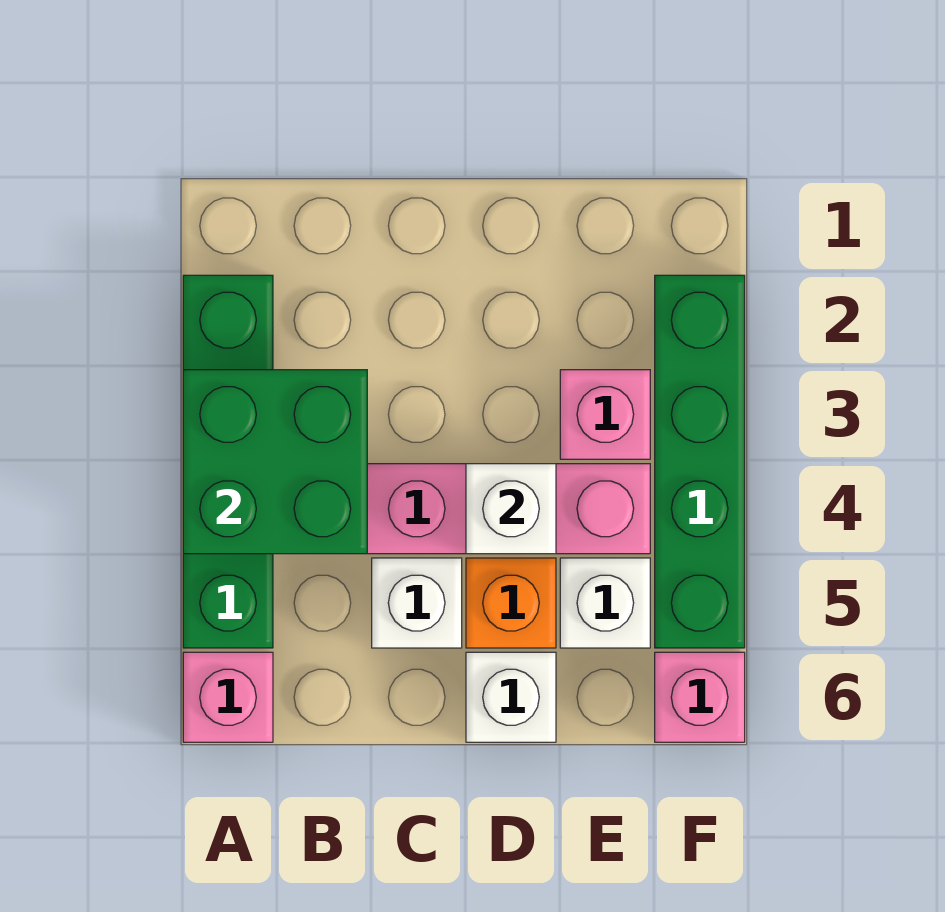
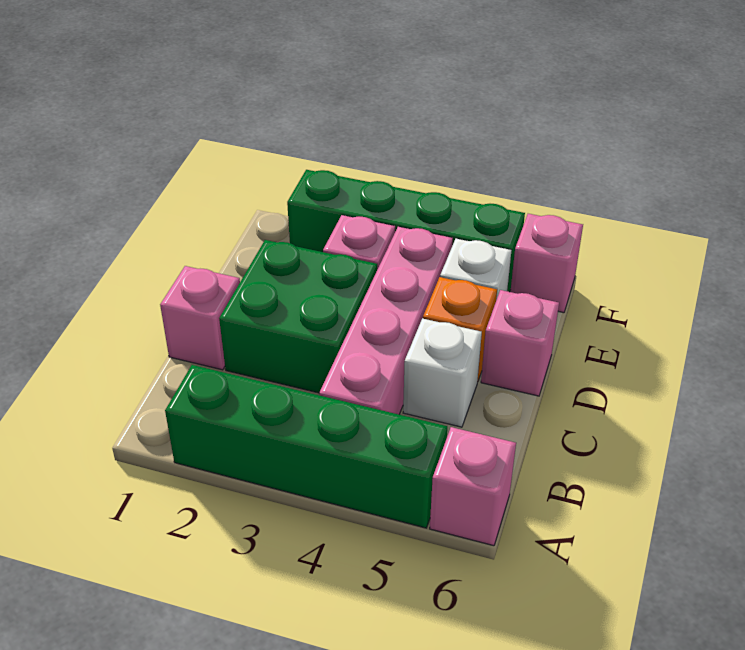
green 2x2 brick [183,370,367,554] -> green 2x2 brick moved to [219,240,377,393]
none -> pink 1x1 brick [160,266,240,370]
white 1x1 brick [466,464,556,554] -> none
white 1x1 brick [466,652,556,742] -> pink 1x1 brick [481,290,559,396]

